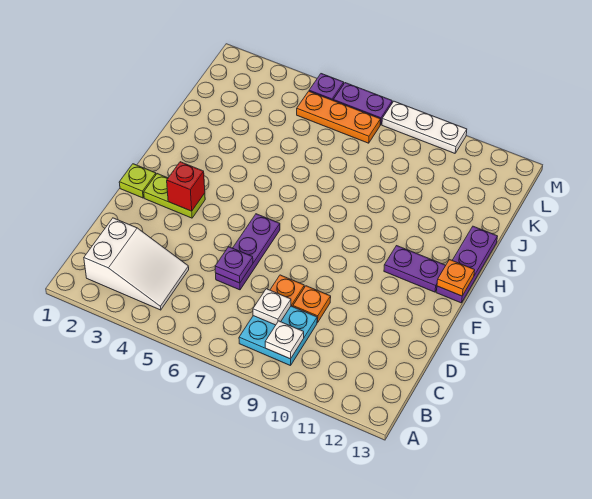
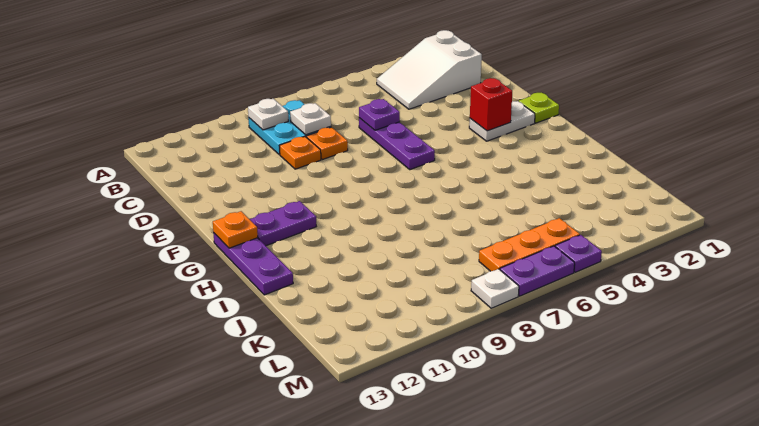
lime 1x2 plate [144,174,205,218] -> white 1x2 plate [469,101,535,141]
white 1x3 plate [382,101,467,153] -> white 1x1 plate [471,269,519,308]

